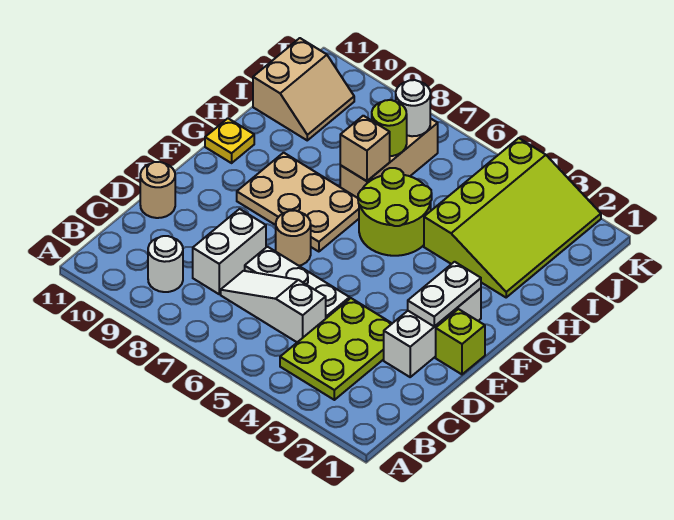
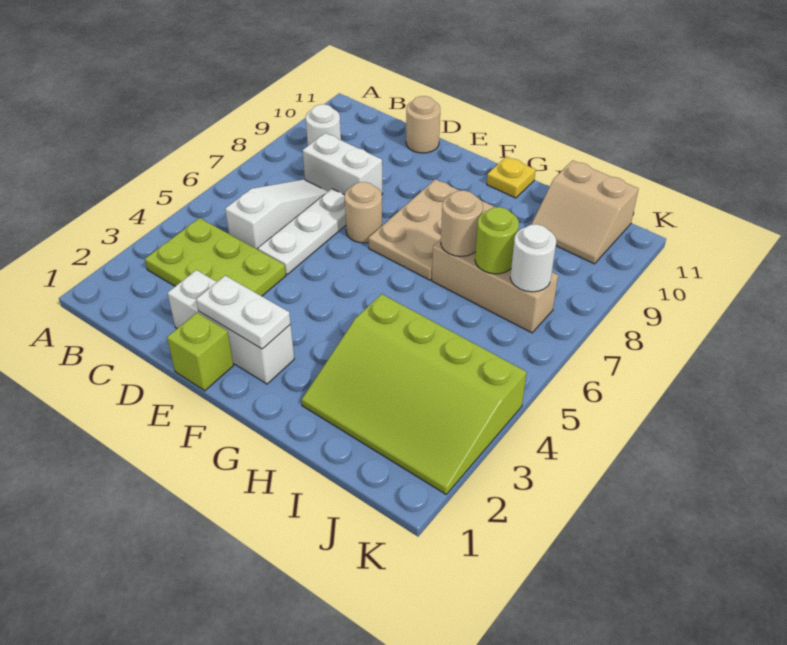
lime 2x2 round brick [358,168,432,256] -> none
tan 1x1 brick [340,116,390,181] -> tan 1x1 round brick [441,190,483,256]

